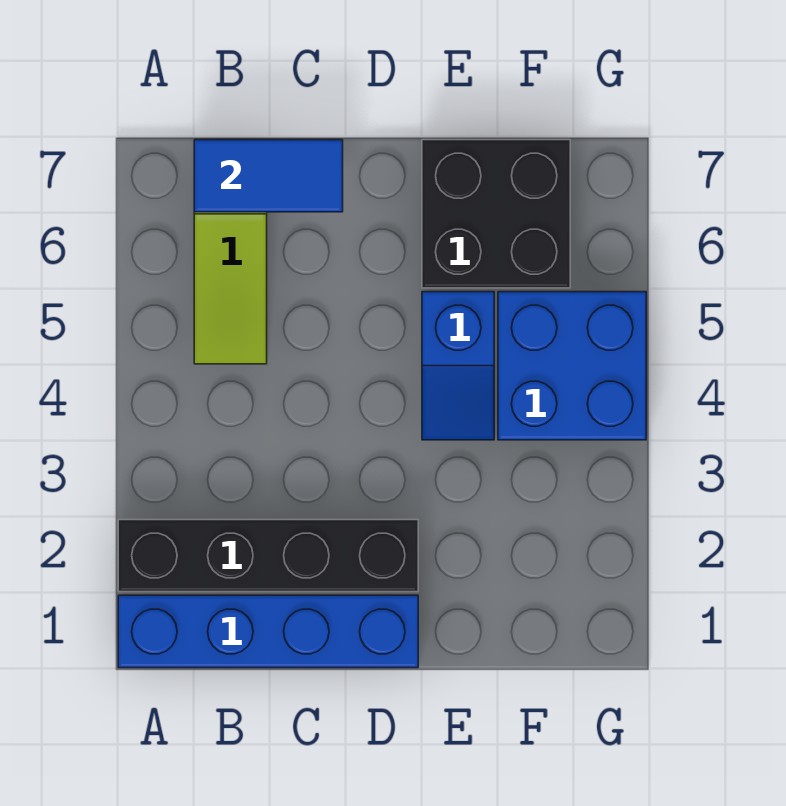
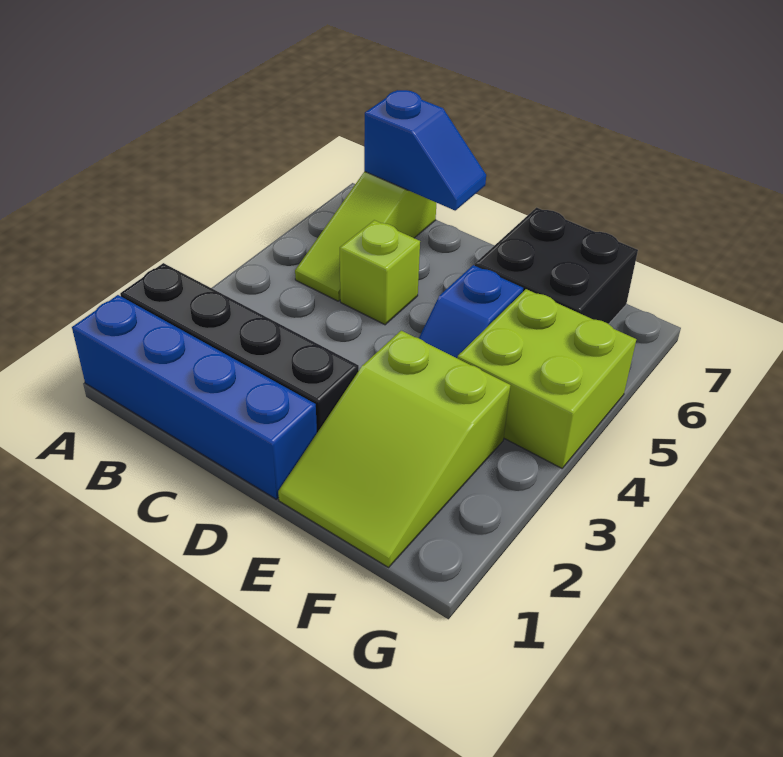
blue 1x2 tile [194,140,343,212] -> blue 1x2 slope [364,90,486,210]
none -> lime 1x1 brick [340,220,420,325]
none -> lime 2x3 slope [278,331,511,567]
blue 2x2 brick [498,292,646,440] -> lime 2x2 brick [457,289,636,468]

